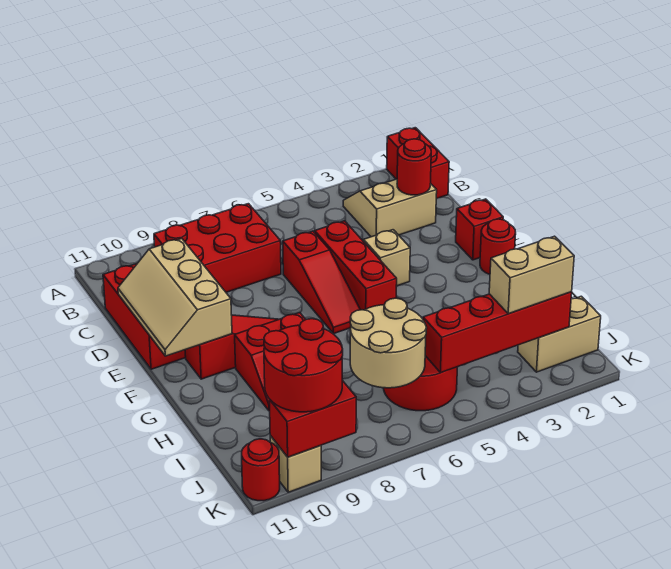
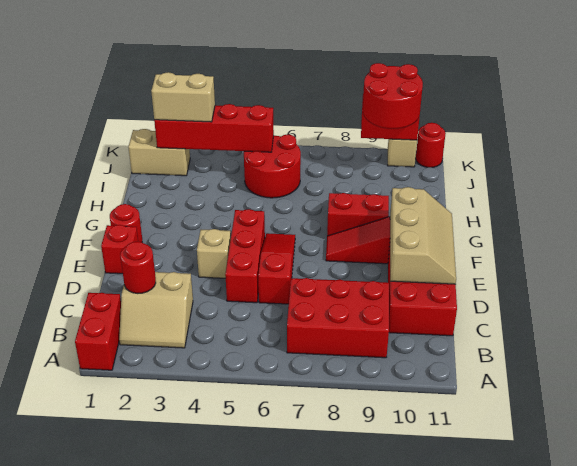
tan 2x2 round brick [350,298,427,388] -> none

